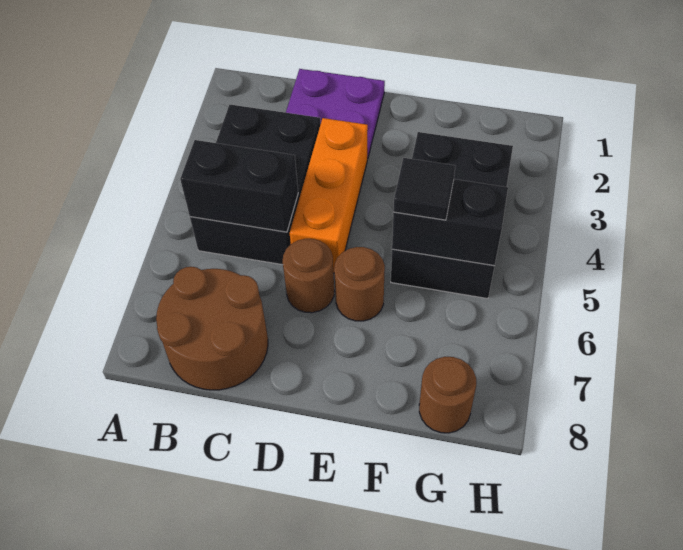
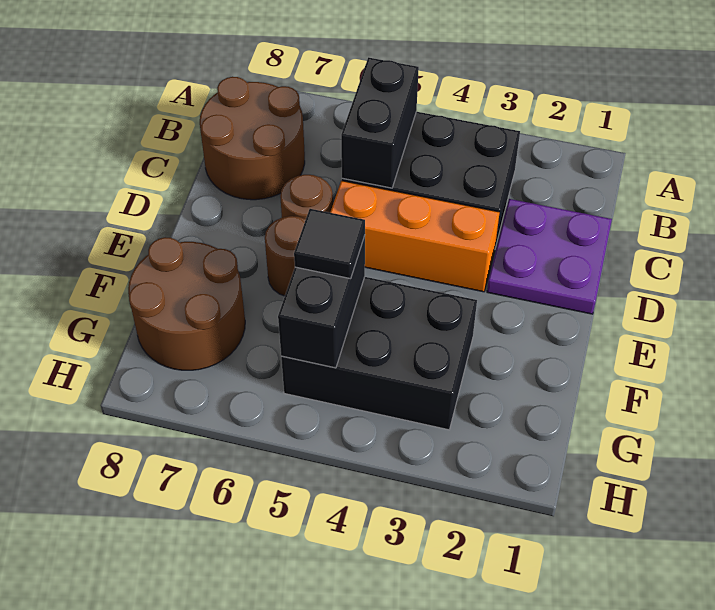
brown 1x1 round brick [419,357,476,433] -> brown 2x2 round brick [128,237,245,370]

